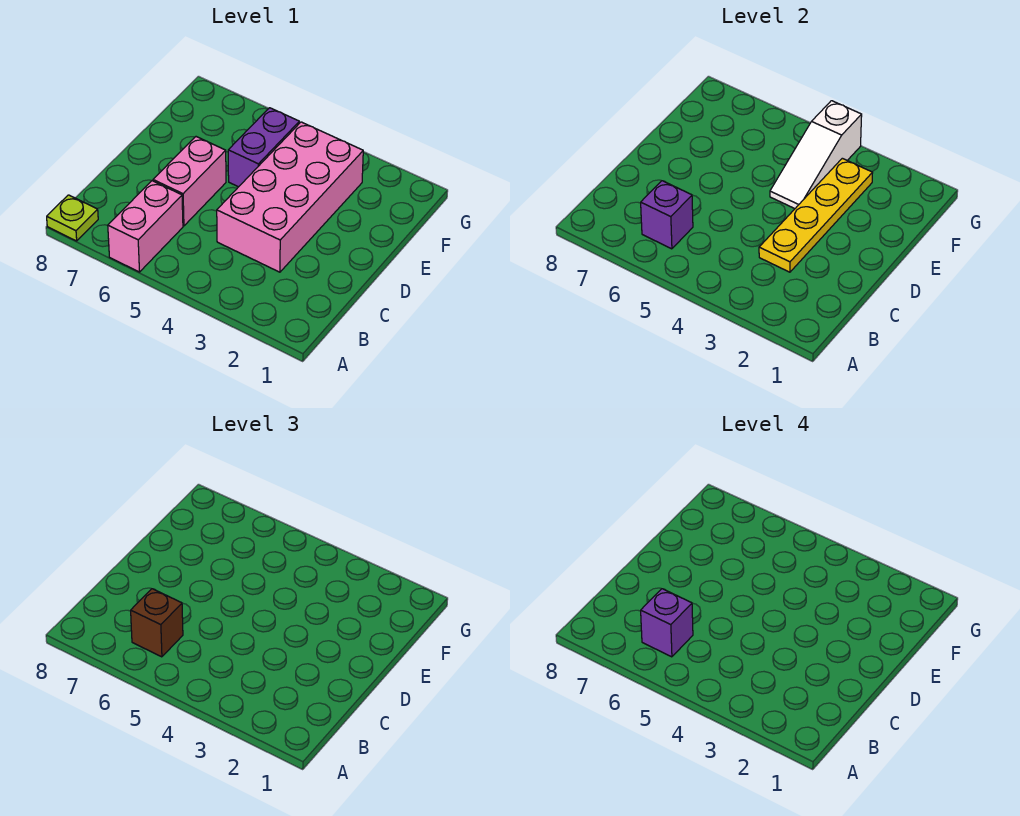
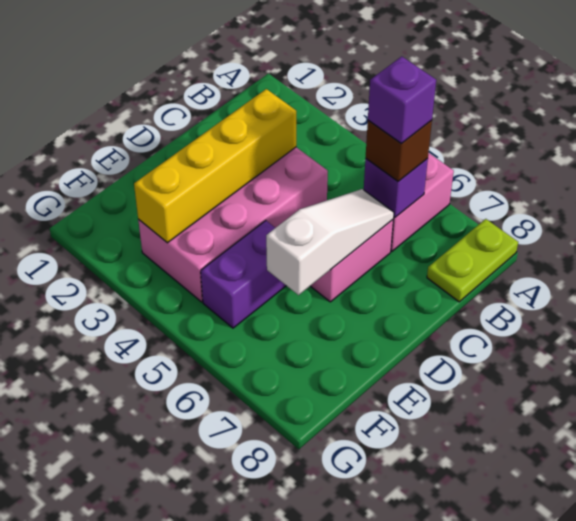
lime 1x1 plate [47,195,98,241] -> lime 1x2 plate [427,219,518,302]
yellow 1x4 plate [759,158,872,272] -> yellow 1x4 brick [134,89,296,243]
white 1x3 slope [770,101,862,209] -> white 1x3 slope moved to [266,189,394,295]

